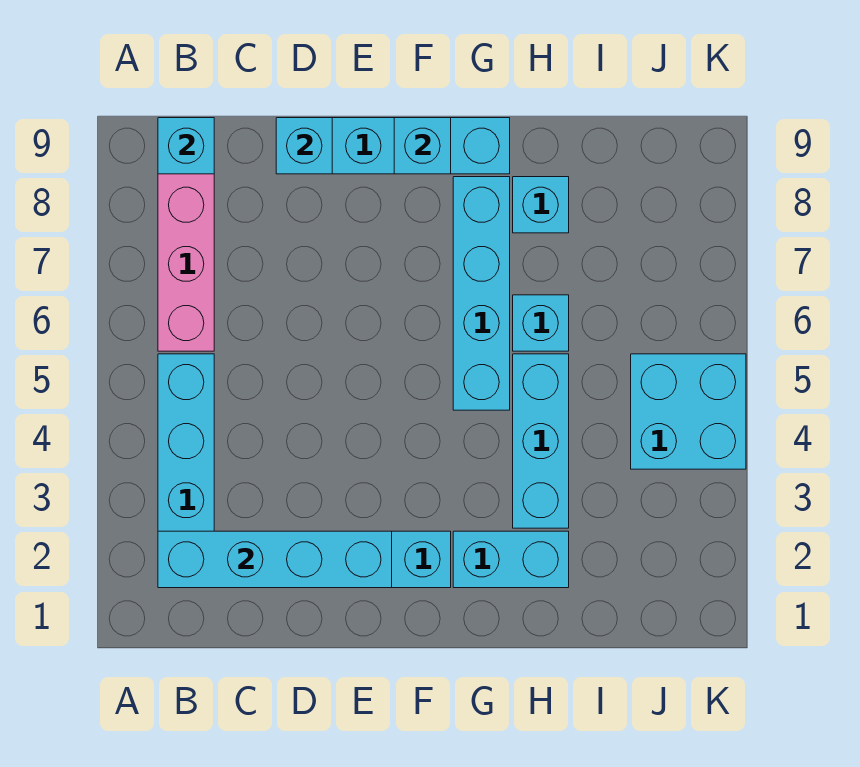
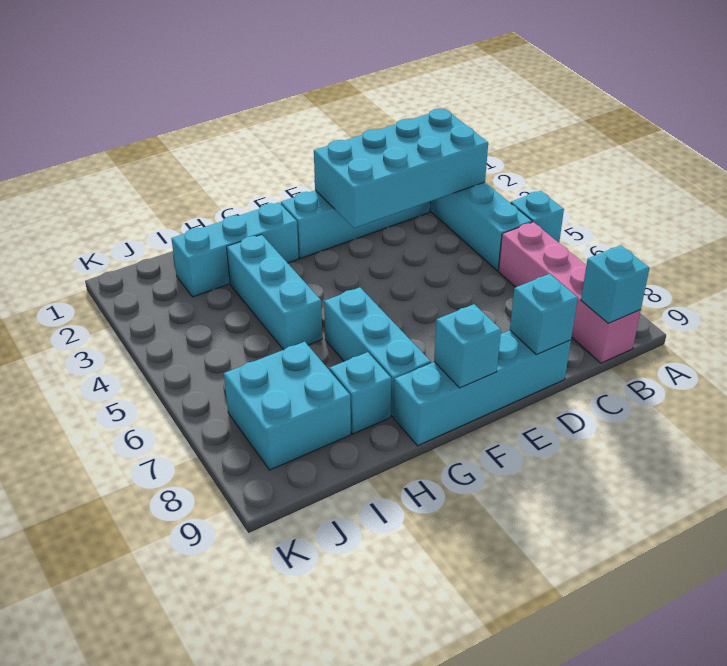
cyan 1x4 brick [158,531,392,588] -> cyan 2x4 brick [314,108,488,228]
cyan 1x2 brick [453,531,569,588] -> cyan 1x3 brick [171,202,299,297]
cyan 1x4 brick [453,177,510,410] -> cyan 1x3 brick [324,287,431,417]
cyan 1x1 brick [513,295,569,351] -> cyan 1x1 brick moved to [511,191,564,242]
cyan 2x2 brick [631,354,746,469] -> cyan 2x2 brick moved to [224,342,351,470]

